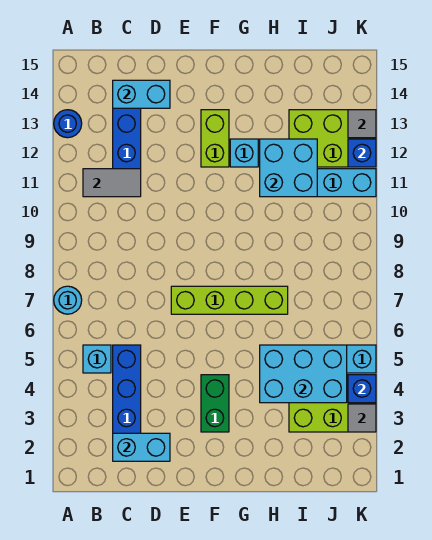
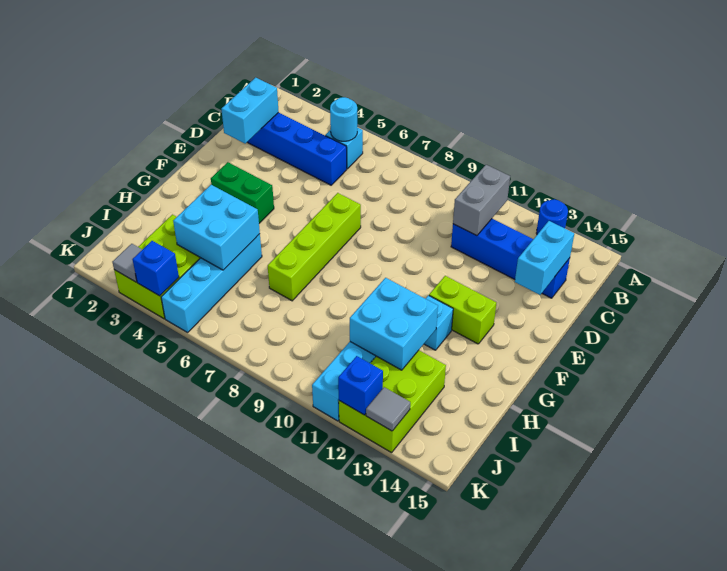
cyan 1x1 round brick [54,286,82,314] -> cyan 1x1 round brick moved to [330,97,357,141]
grey 1x2 tile [83,169,141,197] -> grey 1x2 brick [453,165,510,236]
cyan 2x3 brick [260,345,347,403] -> cyan 2x2 brick [173,185,260,270]

